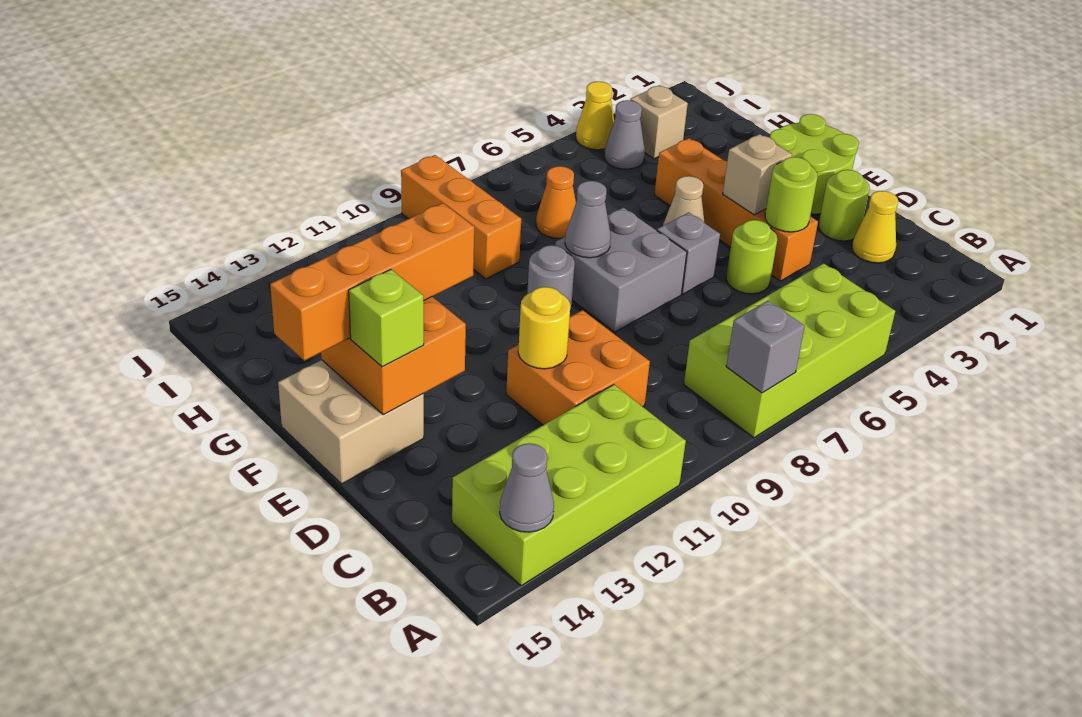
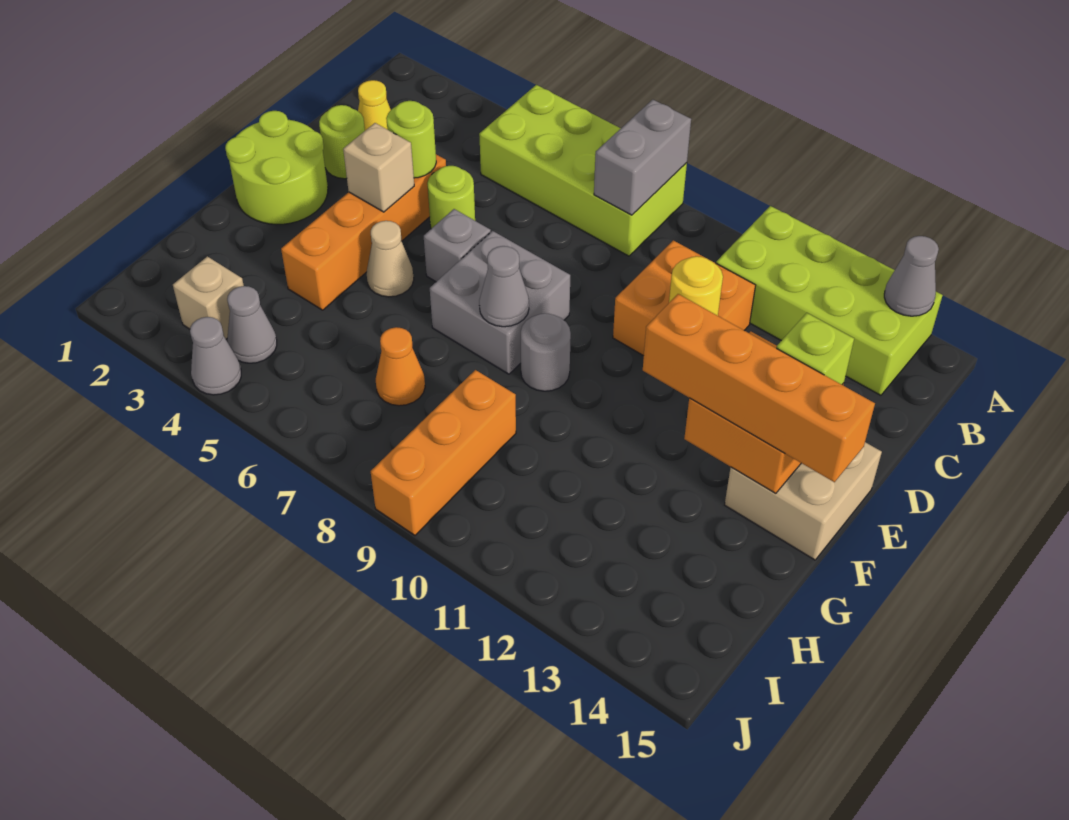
grey 1x1 brick [726,301,805,393] -> grey 1x2 brick [594,100,691,215]
yellow 1x1 cone [576,82,614,150] -> grey 1x1 cone [190,317,241,395]

